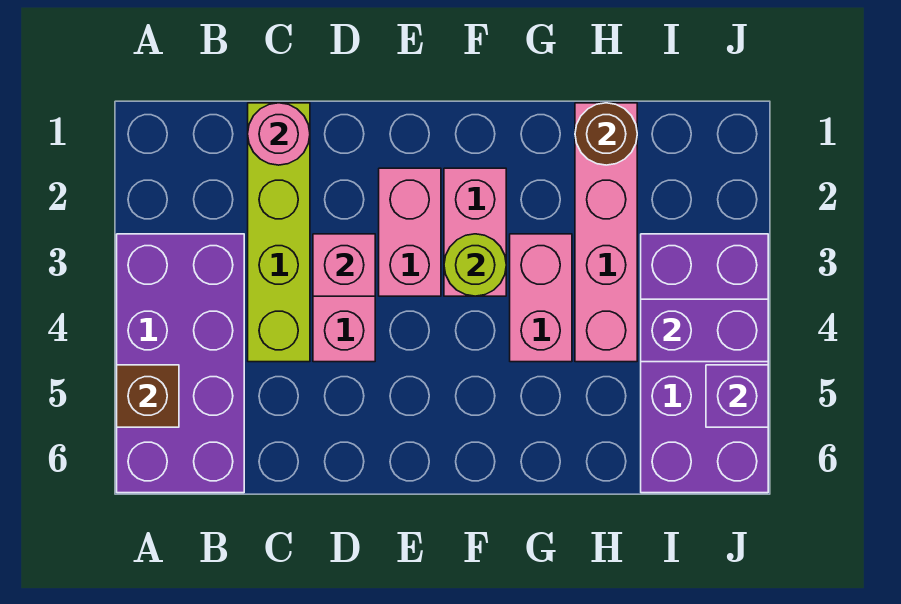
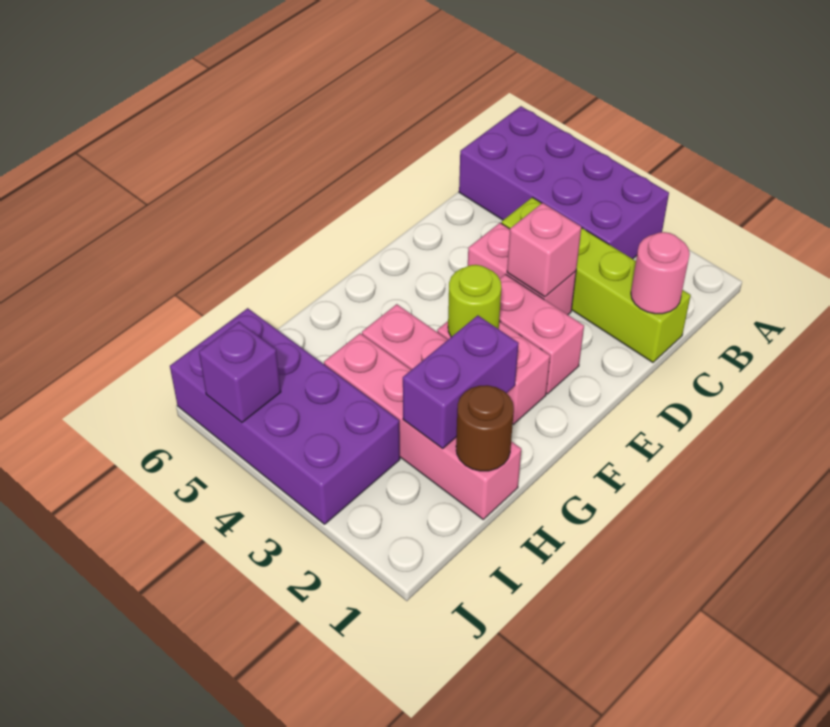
brown 1x1 brick [117,365,179,427] -> none
purple 1x2 brick [641,299,768,362] -> purple 1x2 brick moved to [403,315,519,449]

